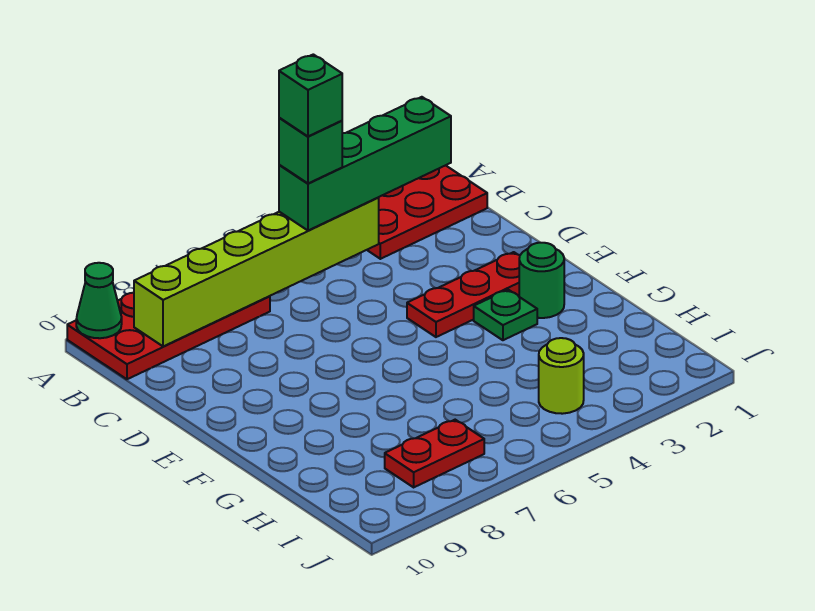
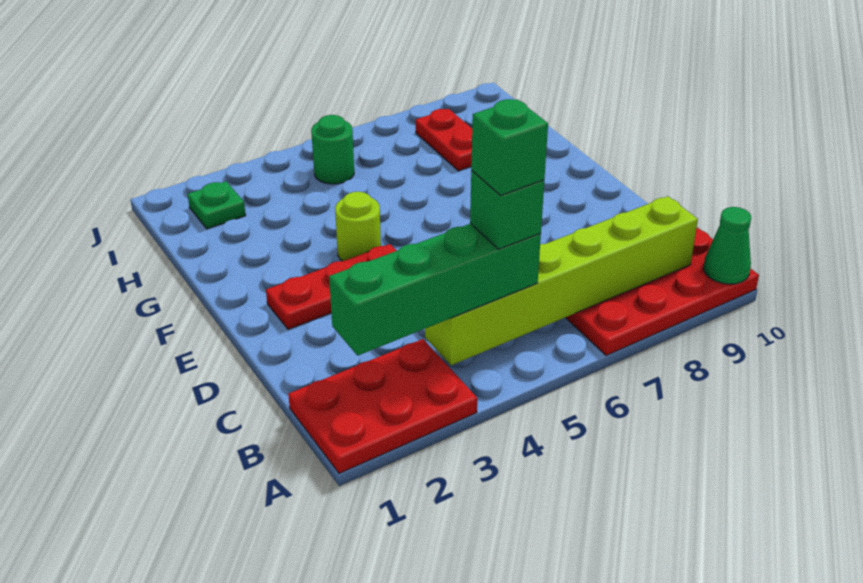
green 1x1 round brick [519,243,564,318] -> green 1x1 round brick moved to [311,115,354,184]
green 1x1 plate [474,290,537,340] -> green 1x1 plate moved to [188,181,246,229]
lime 1x1 round brick [539,338,584,414] -> lime 1x1 round brick moved to [335,192,381,261]
red 1x2 plate [385,420,484,487] -> red 1x2 plate turned to [416,109,472,171]

